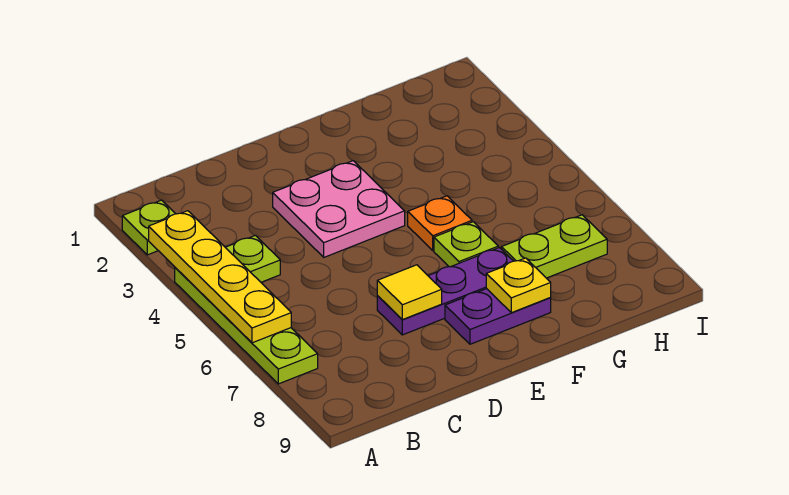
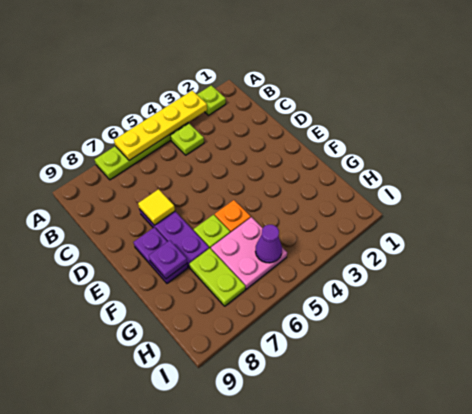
pink 2x2 plate [273,161,405,257] -> pink 2x2 plate moved to [211,217,287,289]
yellow 1x1 plate [486,258,551,313] -> purple 1x1 plate [149,240,187,279]
none -> purple 1x1 cone [255,225,282,263]

